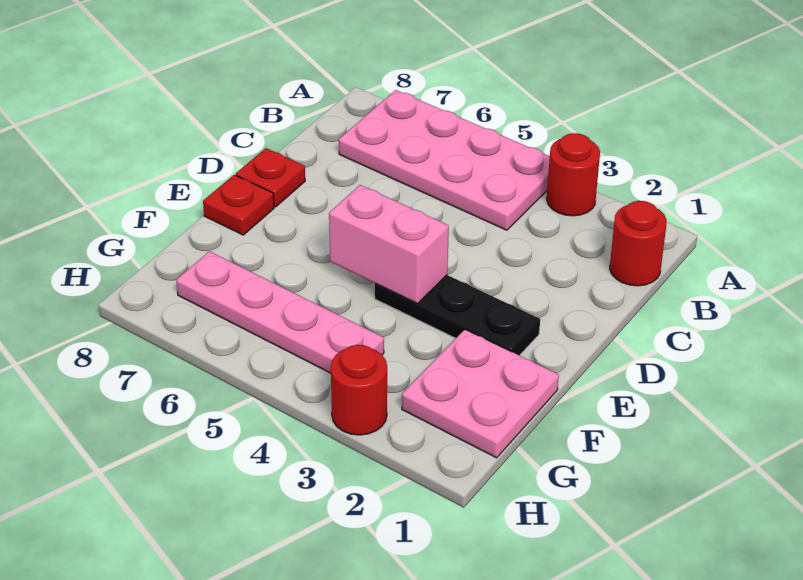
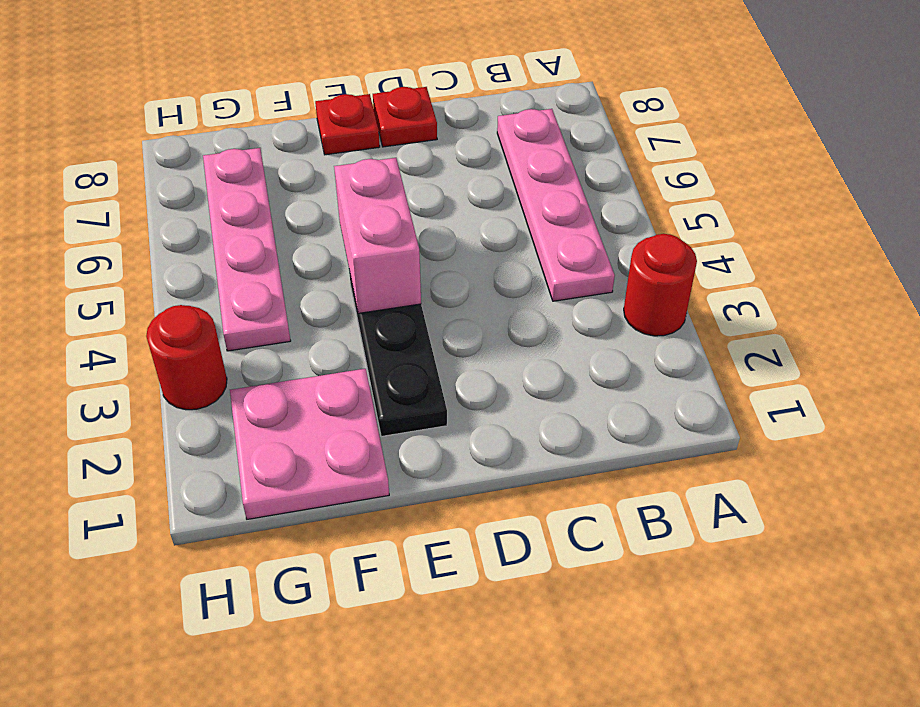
pink 2x4 plate [339,90,550,230] -> pink 1x4 plate [497,109,615,301]
red 1x1 round brick [610,201,667,286] -> none

